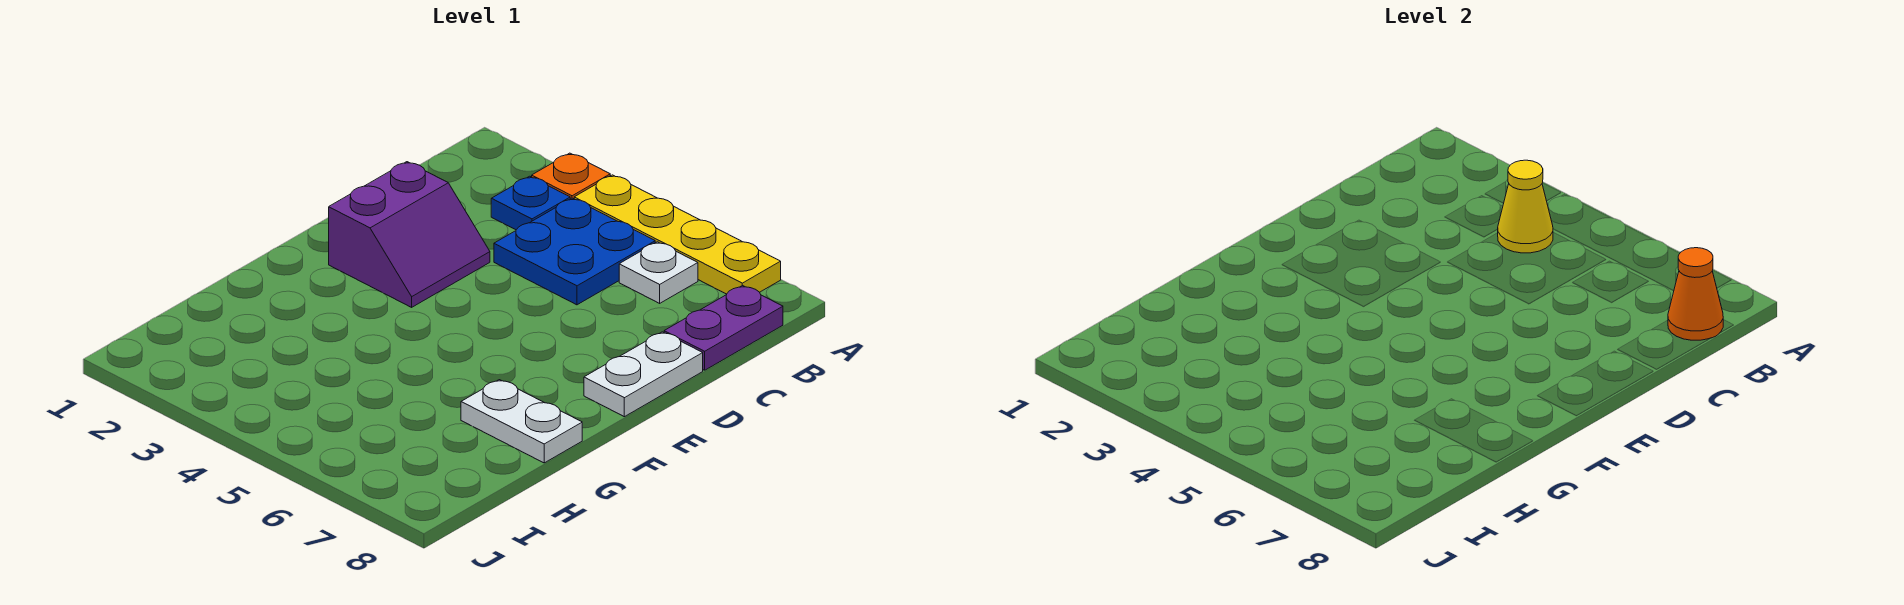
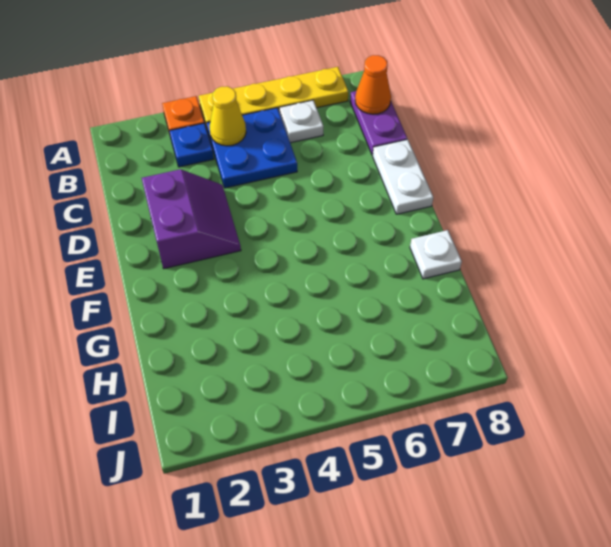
white 1x2 plate [461,380,582,463] -> white 1x1 plate [410,230,462,279]

